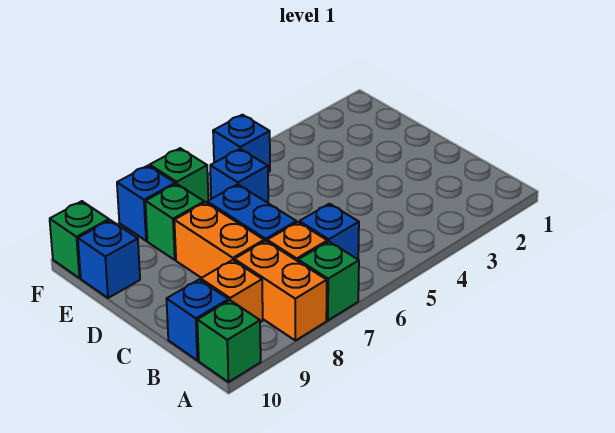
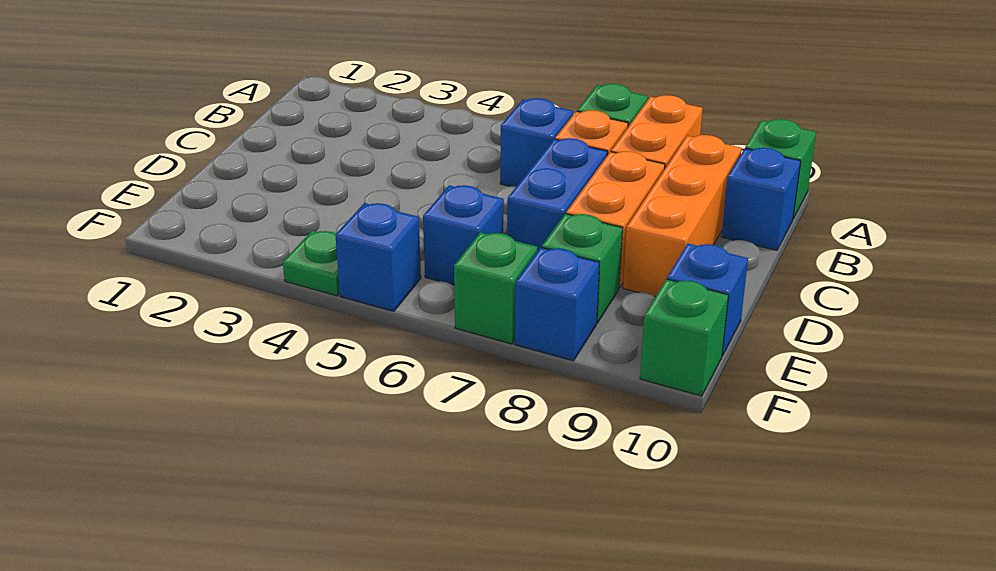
orange 1x1 brick [201,260,263,322] -> orange 1x3 brick [623,135,742,297]
none -> green 1x1 plate [283,230,340,296]

